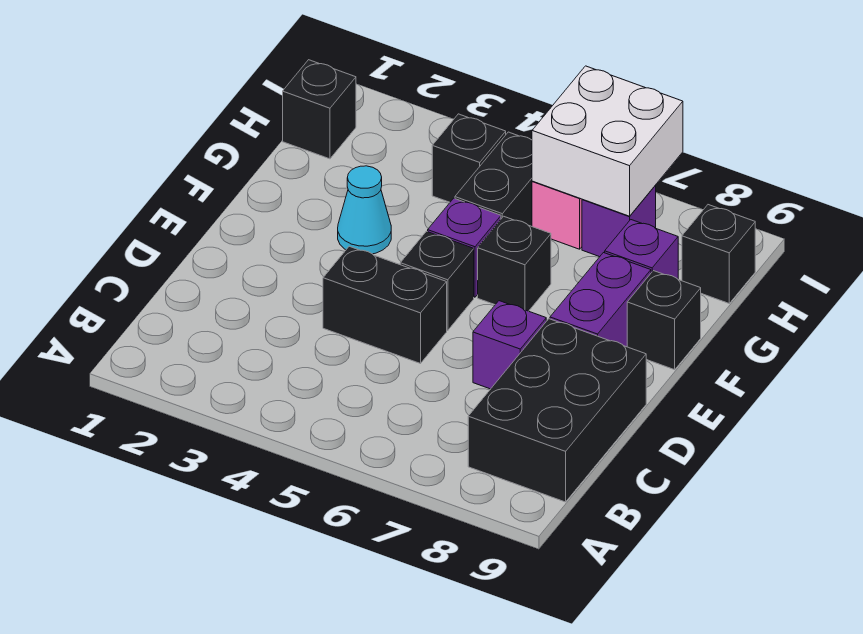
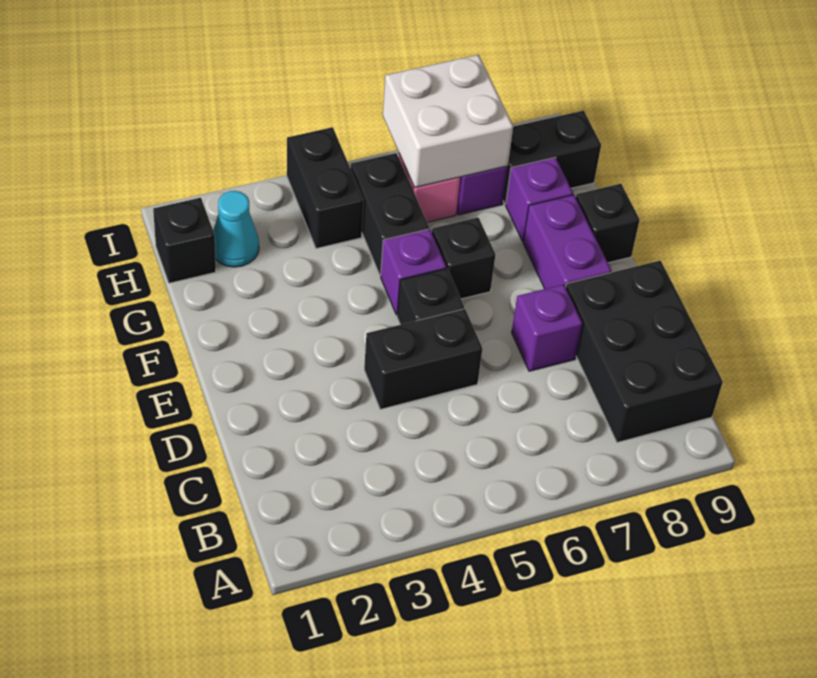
cyan 1x1 cone [338,166,391,254] -> cyan 1x1 cone moved to [213,191,259,267]
black 1x1 brick [432,114,506,202] -> black 1x2 brick [287,127,364,249]
black 1x1 brick [682,205,756,303] -> black 1x2 brick [503,111,601,204]

